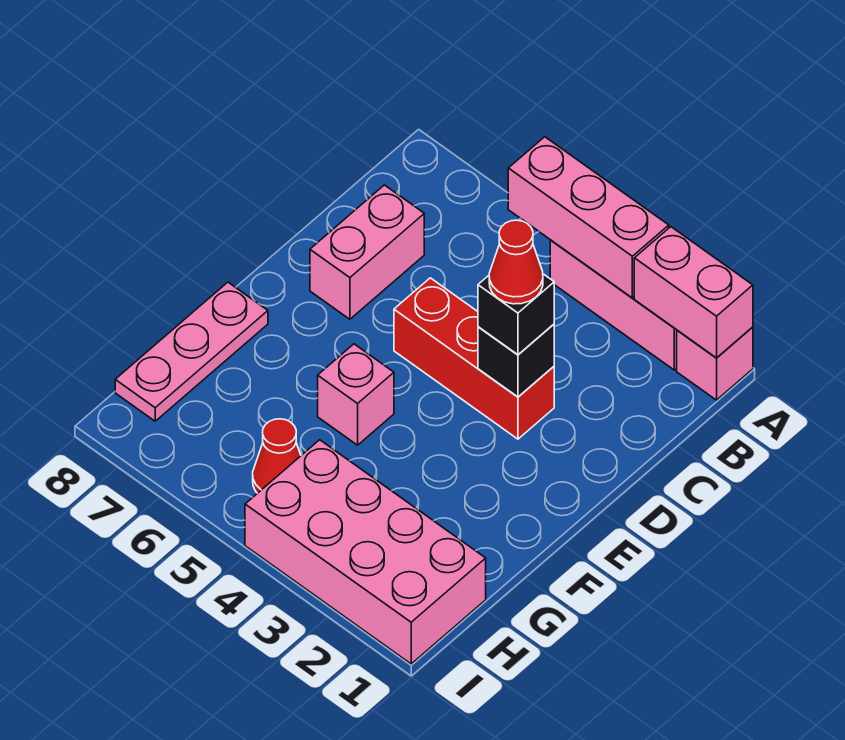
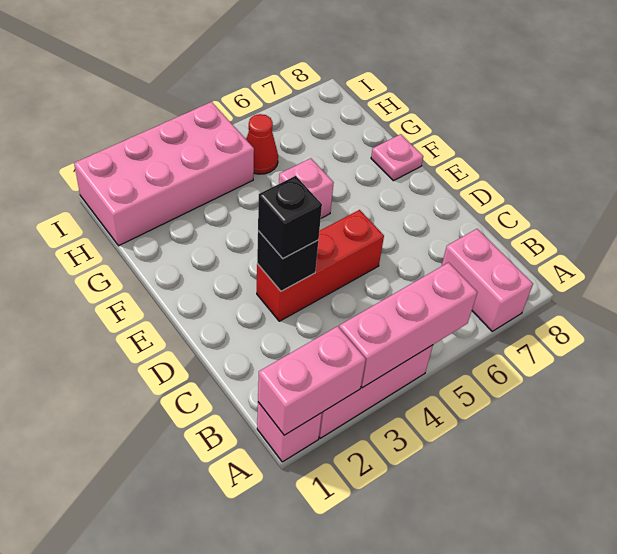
pink 1x2 brick [310,185,424,319] -> pink 1x2 brick moved to [442,229,533,331]
red 1x1 cone [489,220,543,304] -> none
pink 1x3 plate [115,282,268,421] -> pink 1x1 plate [371,134,423,181]

